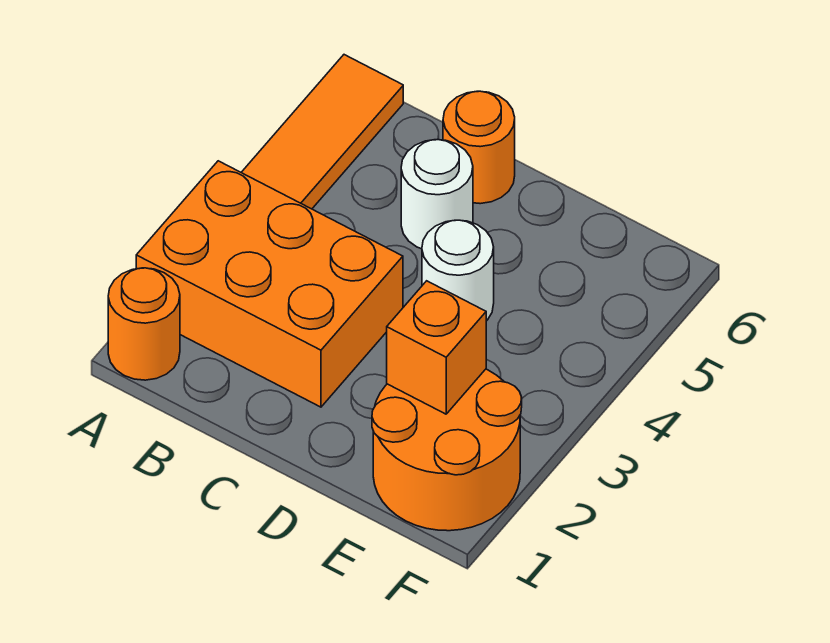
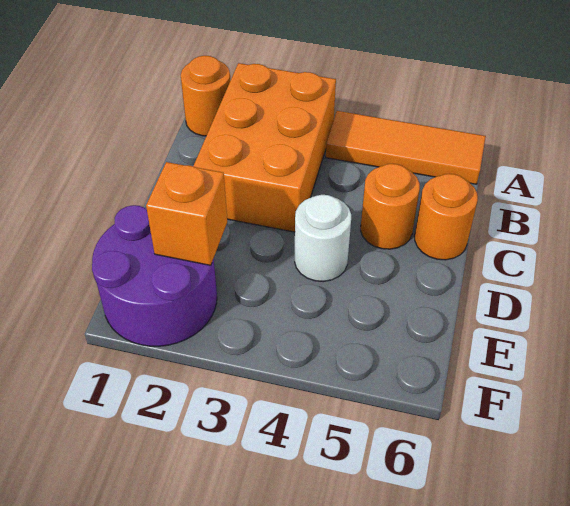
white 1x1 round brick [401,140,473,249] -> orange 1x1 round brick [361,164,420,249]
orange 2x2 round brick [372,369,522,531] -> purple 2x2 round brick [92,205,217,346]

